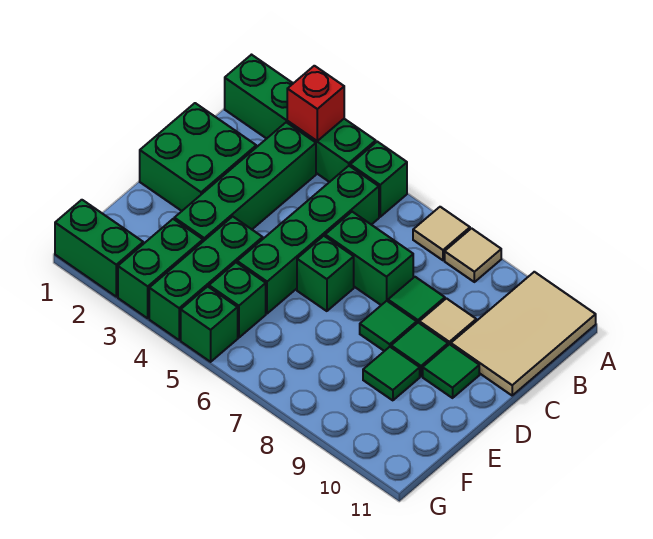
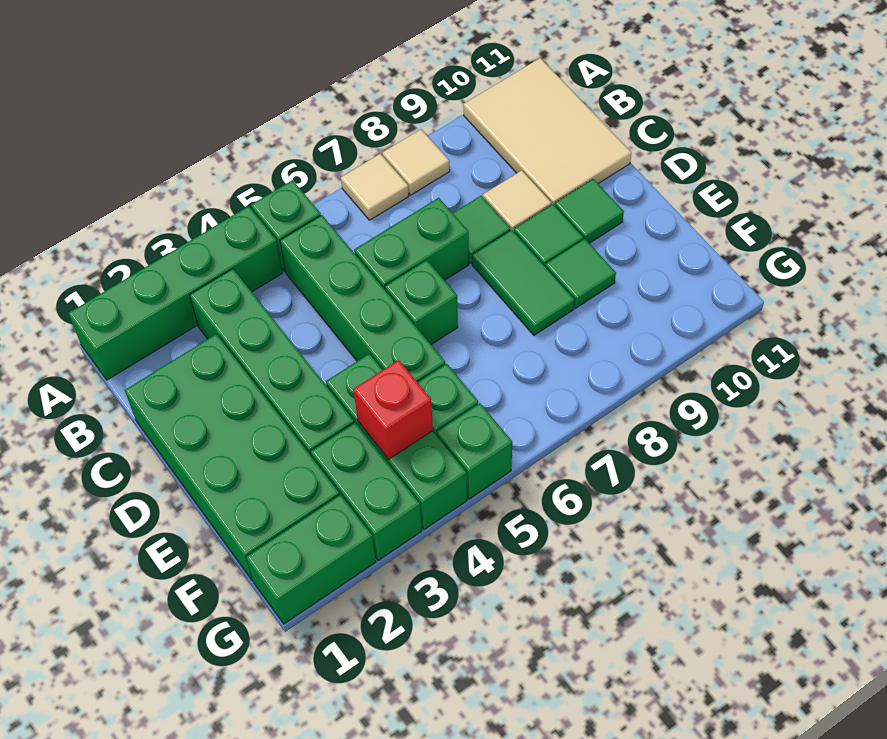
red 1x1 brick [287,66,344,141] -> red 1x1 brick moved to [353,360,433,459]
green 2x2 brick [140,103,256,211] -> green 2x4 brick [125,334,340,581]
green 1x1 tile [360,301,417,351] -> green 1x2 tile [472,230,574,335]

